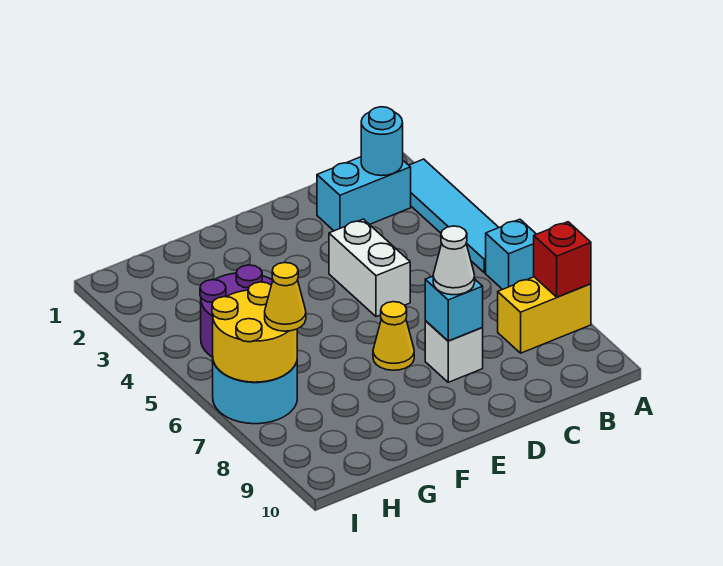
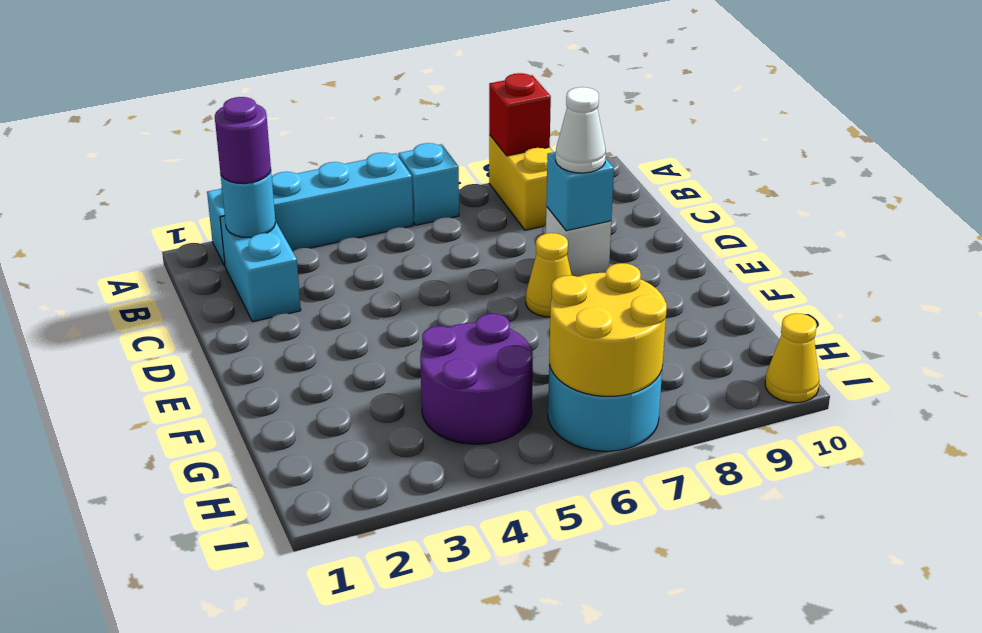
cyan 1x4 tile [409,159,499,273] -> cyan 1x4 brick [207,152,413,266]
none -> purple 1x1 round brick [215,97,271,184]
white 1x2 brick [329,219,410,317] -> none
yellow 1x1 cone [265,263,306,331] -> yellow 1x1 cone moved to [765,313,819,403]

